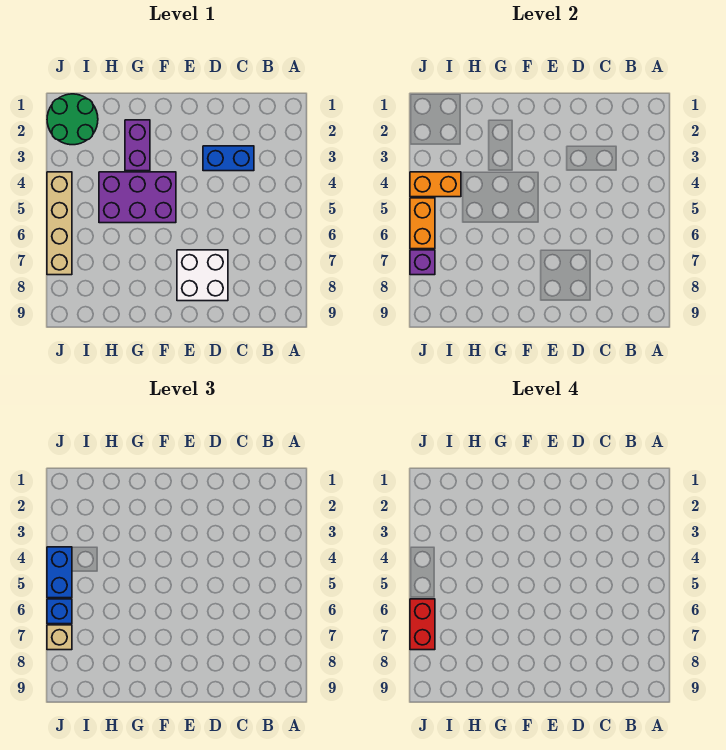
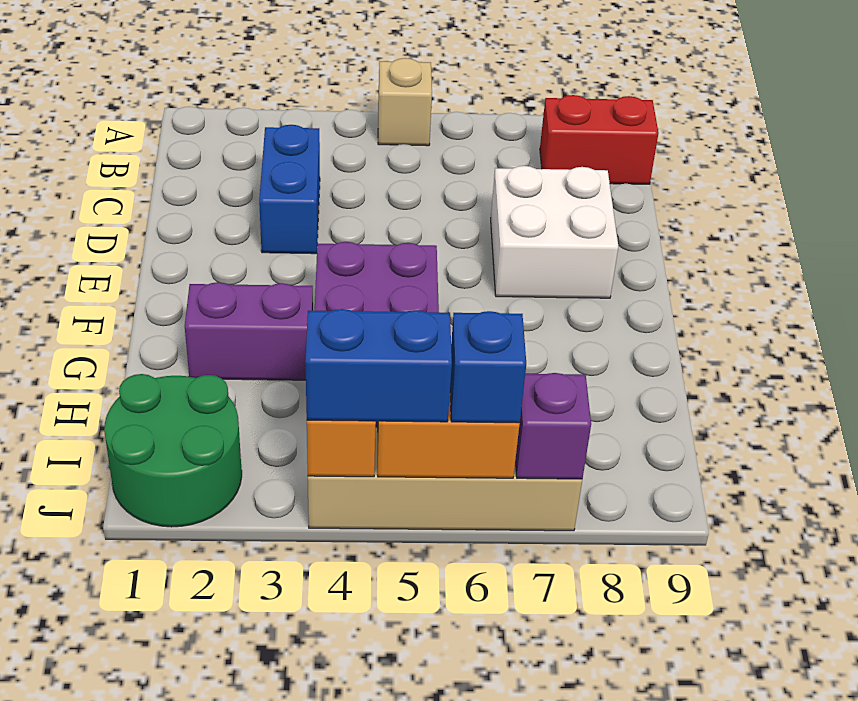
red 1x2 brick [410,599,435,650] -> red 1x2 brick moved to [540,95,659,184]
tan 1x1 brick [47,625,72,650] -> tan 1x1 brick moved to [378,58,432,146]

